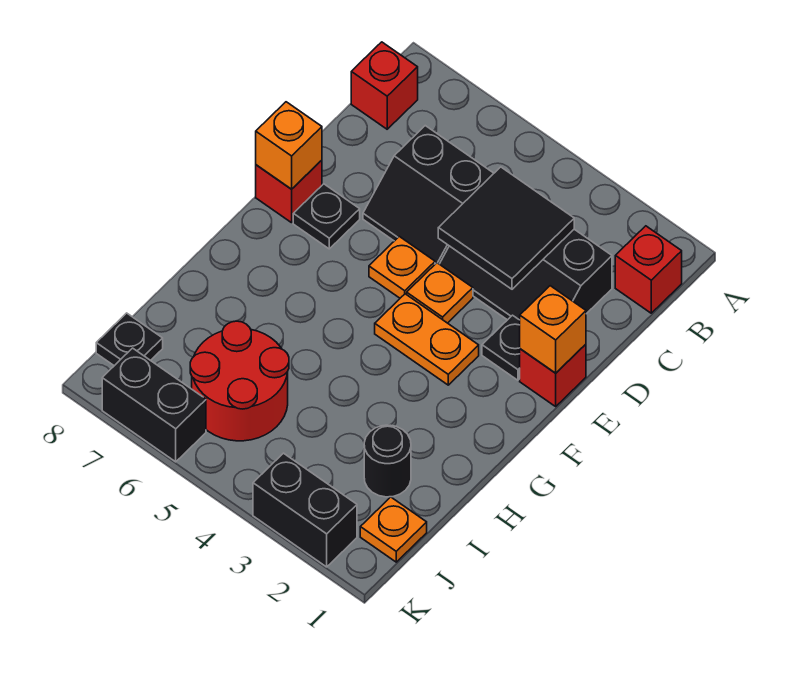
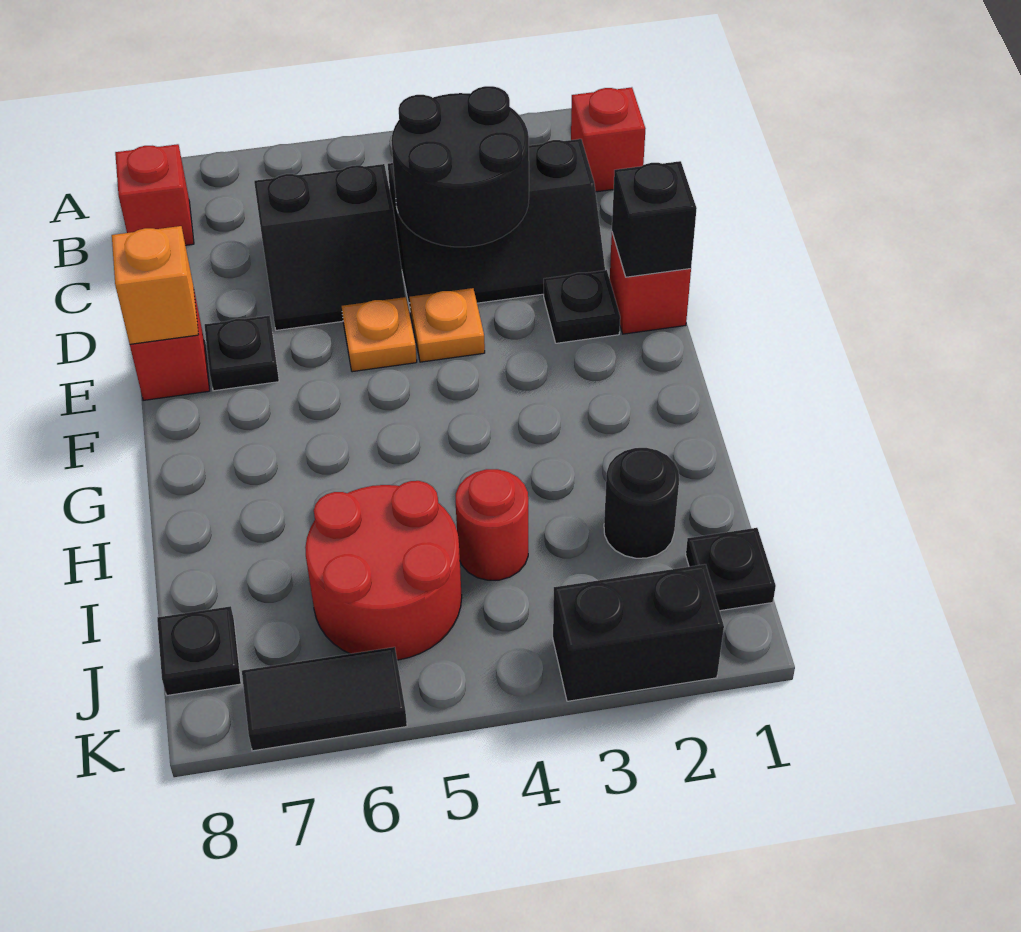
black 2x2 tile [438,167,574,289] -> black 2x2 round brick [391,86,529,247]
orange 1x1 brick [520,286,586,373] -> black 1x1 brick [612,161,697,277]
orange 1x2 plate [375,294,479,385] -> none
none -> red 1x1 round brick [456,469,528,580]
orange 1x1 plate [360,497,427,562] -> black 1x1 plate [686,528,776,611]
black 1x2 brick [102,348,206,462] -> black 1x2 tile [242,647,407,751]

